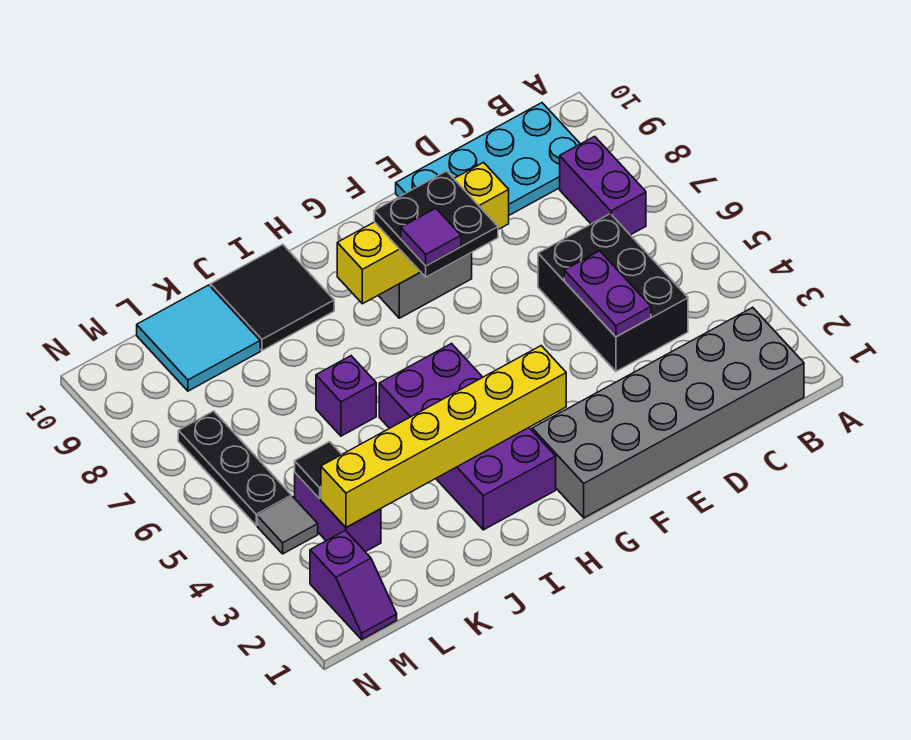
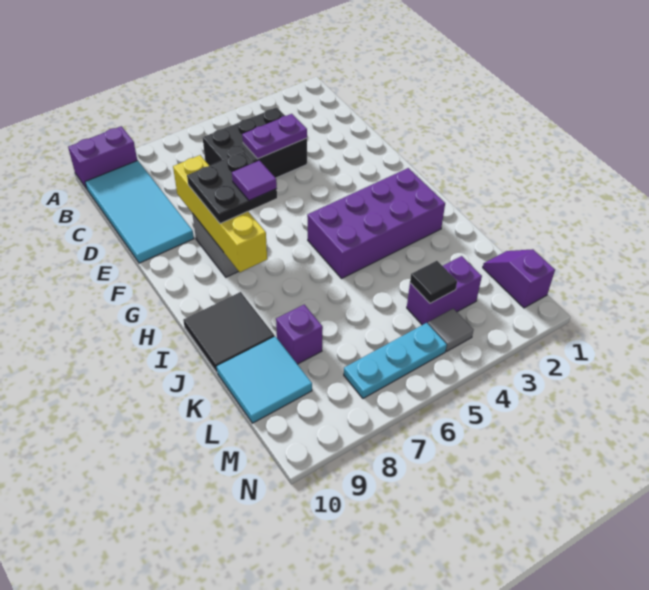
grey 2x6 brick [532,307,804,518] -> none
purple 1x2 brick [560,136,646,235] -> purple 1x2 brick moved to [68,126,137,189]
cyan 2x4 plate [396,103,580,215] -> cyan 2x4 tile [85,160,194,263]
yellow 1x6 brick [321,346,566,527] -> none
purple 1x1 brick [316,356,376,436] -> purple 1x1 brick moved to [276,305,323,364]
purple 1x2 slope [310,530,397,639] -> purple 1x2 slope turned to [483,249,555,308]
black 1x3 plate [178,411,291,525] -> cyan 1x3 plate [344,323,447,398]

